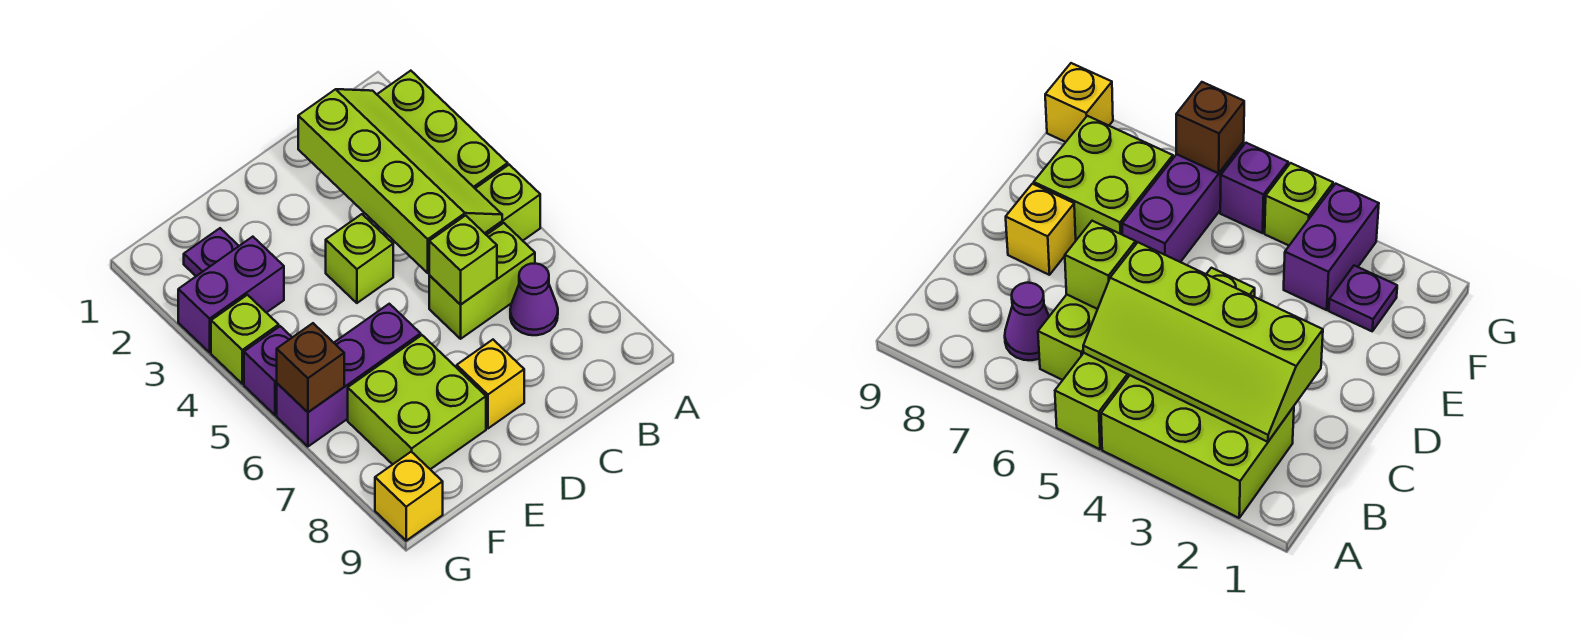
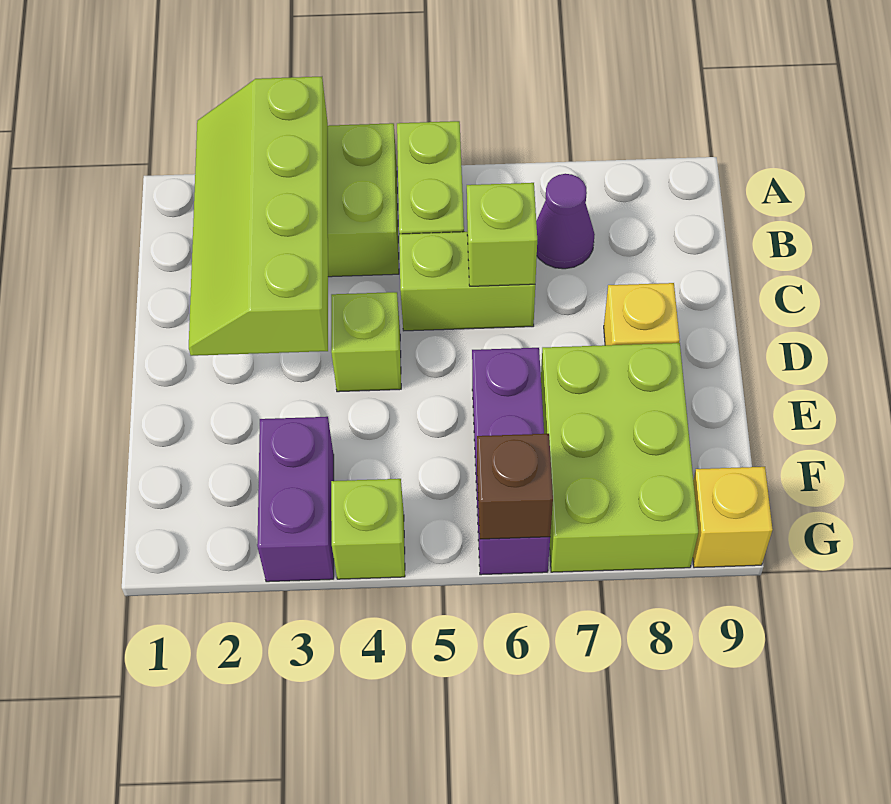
lime 2x4 slope [298,89,502,273] -> lime 2x4 slope turned to [189,77,328,356]
lime 1x2 brick [429,223,535,339] -> lime 1x2 brick turned to [399,232,535,331]
lime 2x2 brick [348,335,486,469] -> lime 2x3 brick [541,343,698,572]
purple 1x1 plate [184,228,239,276] -> none
purple 1x1 brick [244,326,292,415] -> none

